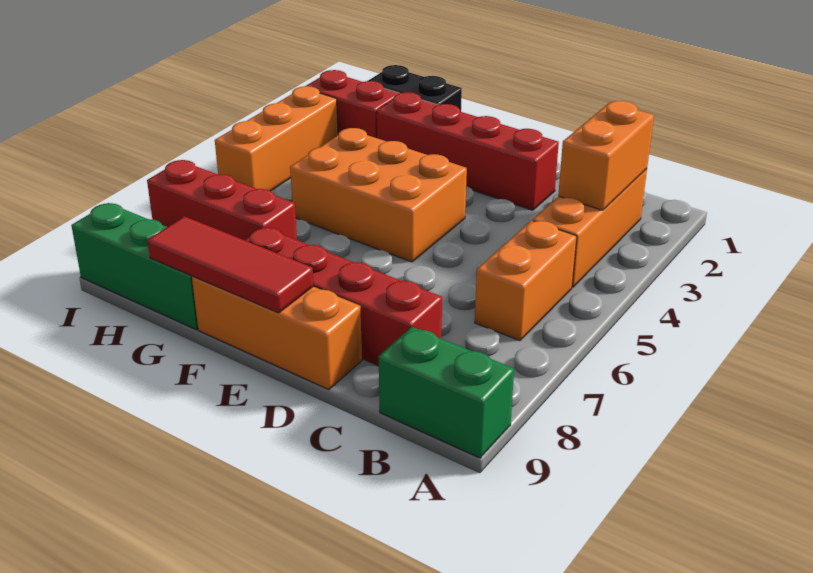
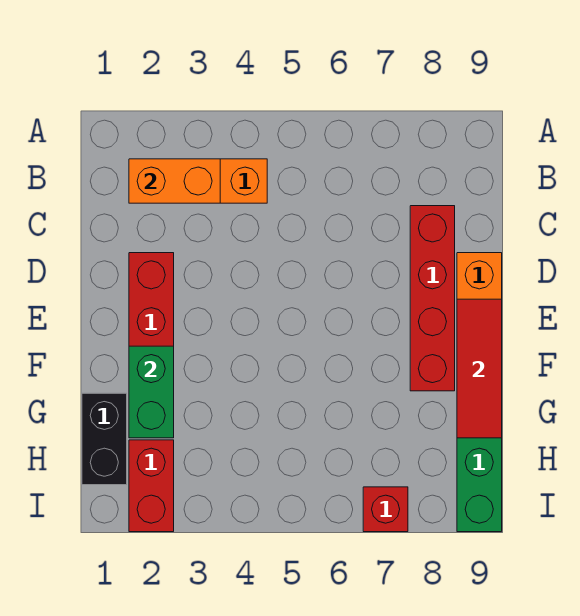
green 1x2 brick [379,327,514,458] -> green 1x2 brick moved to [129,346,174,438]
orange 1x2 brick [475,220,577,341] -> none
orange 2x3 brick [290,128,467,262] -> none
red 1x3 brick [147,160,297,240] -> red 1x1 brick [363,487,408,532]
orange 1x3 brick [215,86,338,191] -> none

